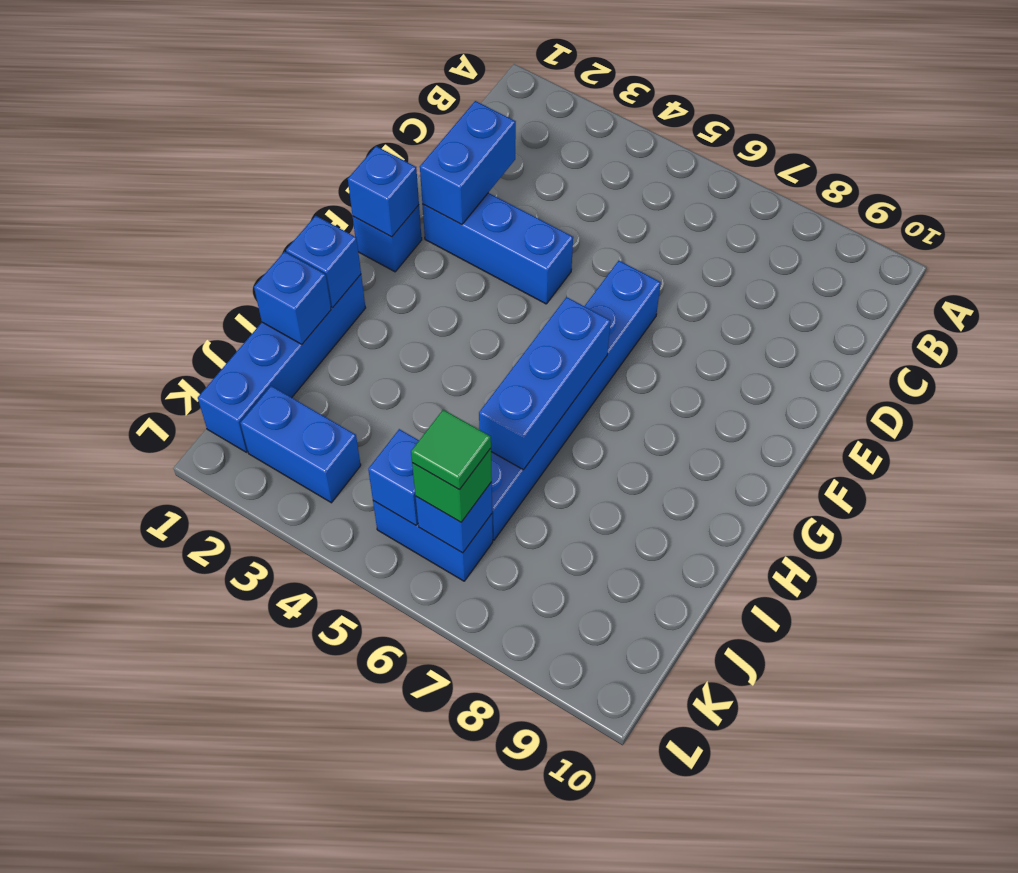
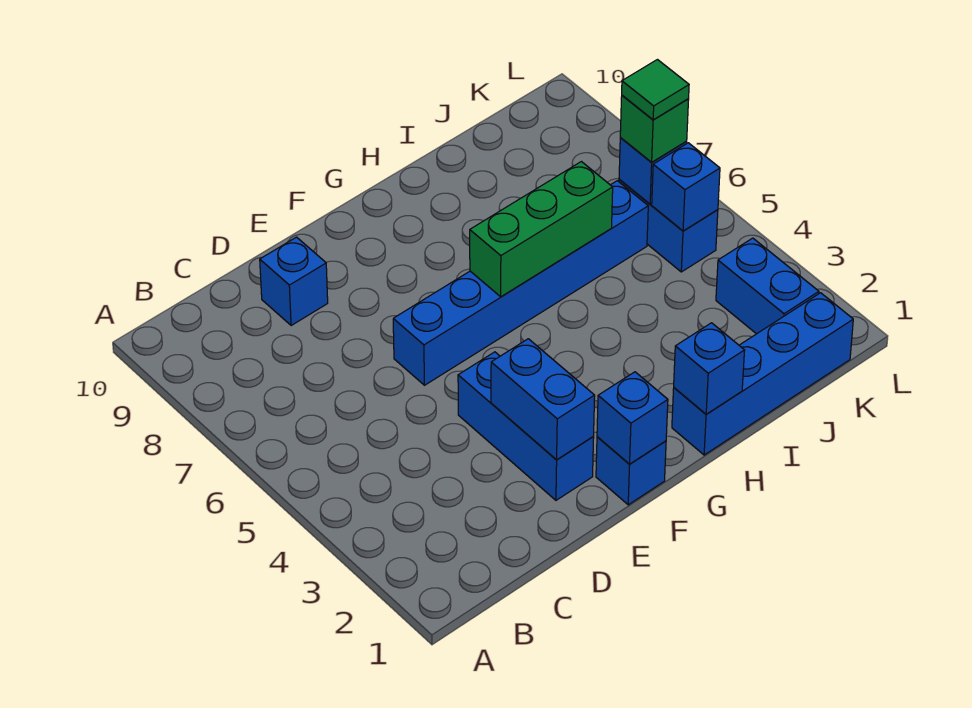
blue 1x2 brick [420,101,516,225] -> blue 1x2 brick turned to [491,339,595,460]
blue 1x3 brick [479,297,610,470] -> green 1x3 brick [470,162,613,297]
blue 1x1 brick [254,252,331,344] -> blue 1x1 brick moved to [260,237,328,326]

